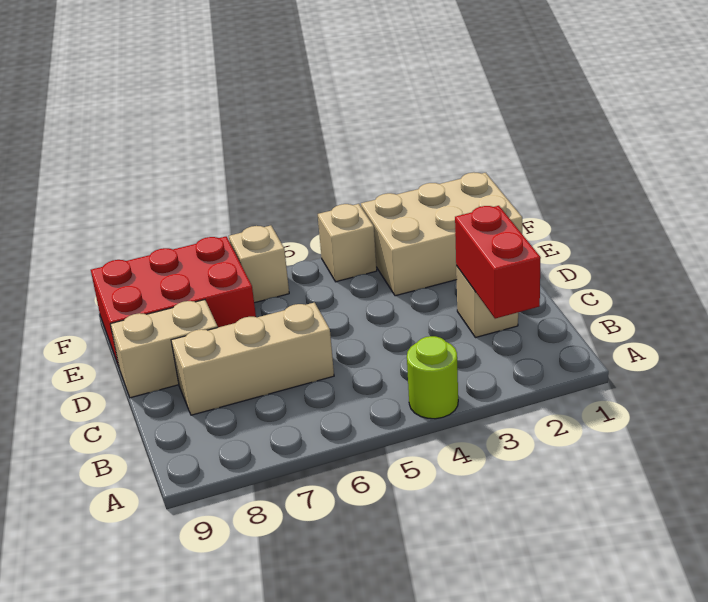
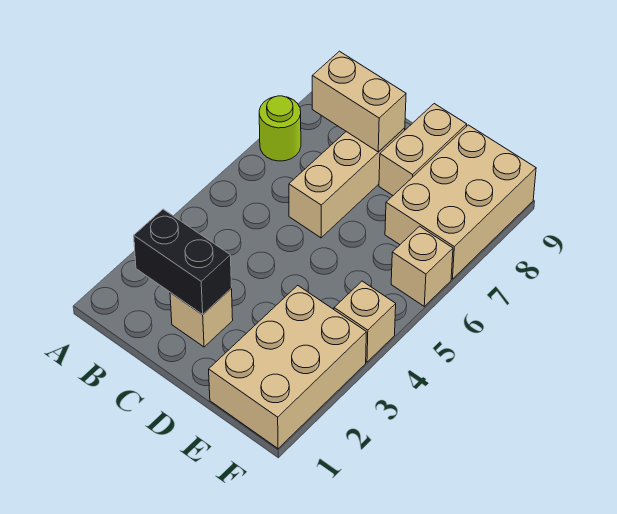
lime 1x1 round brick [407,336,458,419] -> lime 1x1 round brick moved to [259,96,301,161]
red 1x2 brick [455,206,541,319] -> black 1x2 brick [134,209,232,315]
none -> tan 1x2 brick [312,51,406,152]
red 2x3 brick [91,237,256,366] -> tan 2x3 brick [385,125,536,279]

